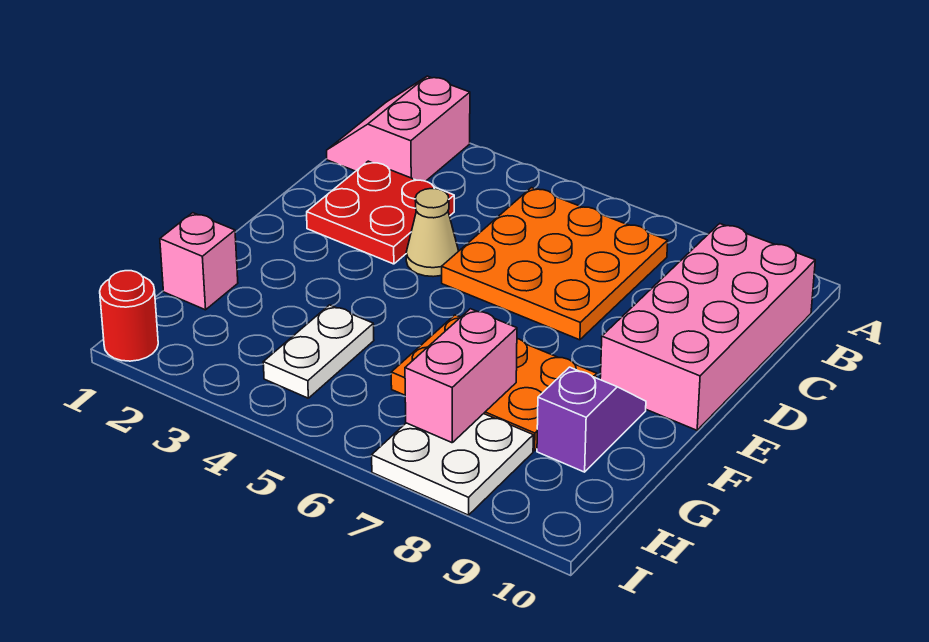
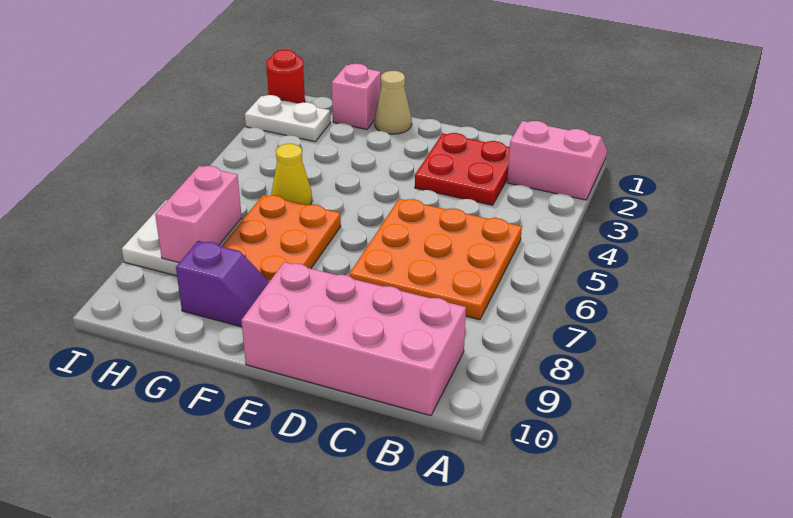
tan 1x1 cone [406,189,458,277] -> tan 1x1 cone moved to [374,71,412,134]
white 1x2 plate [263,305,374,398] -> white 1x2 plate moved to [245,95,330,142]
none -> yellow 1x1 cone [271,144,312,205]
pink 1x2 brick [405,309,517,443] -> pink 1x2 brick turned to [155,166,242,263]

